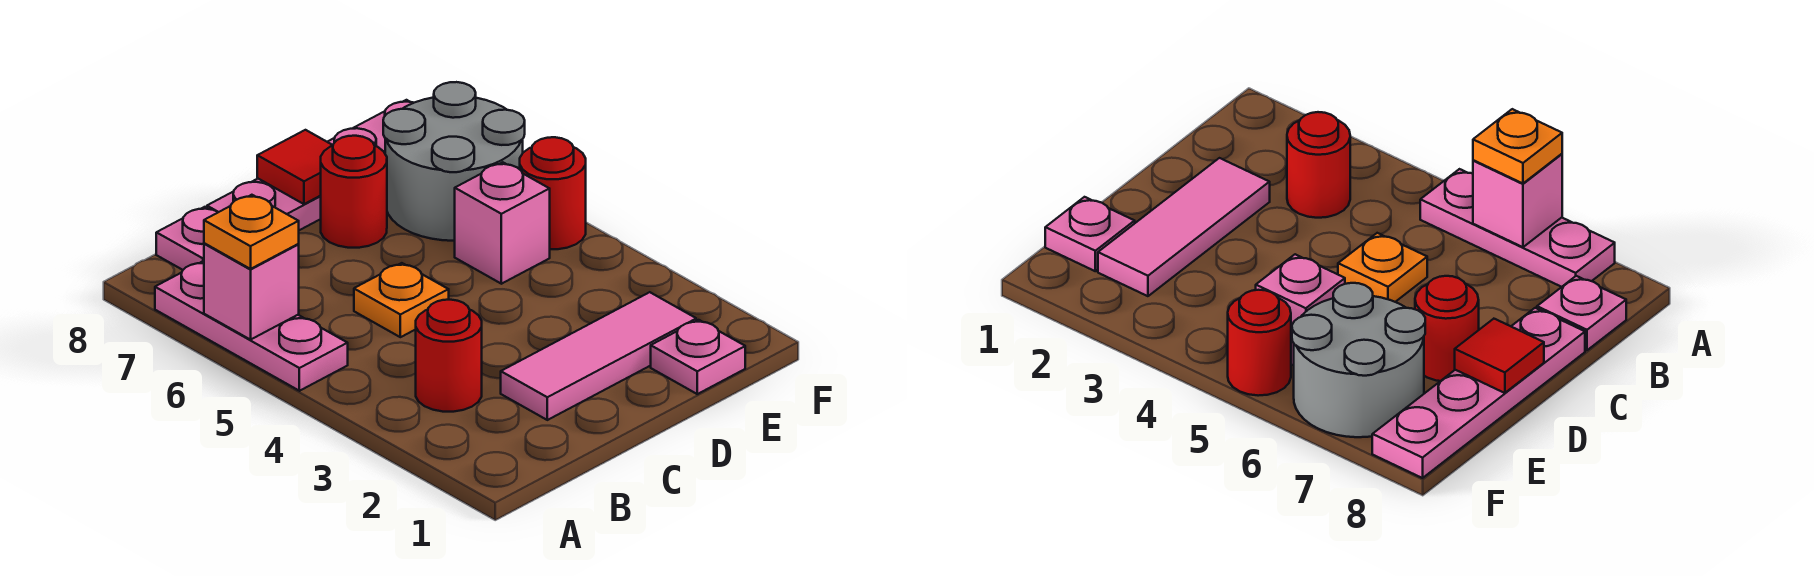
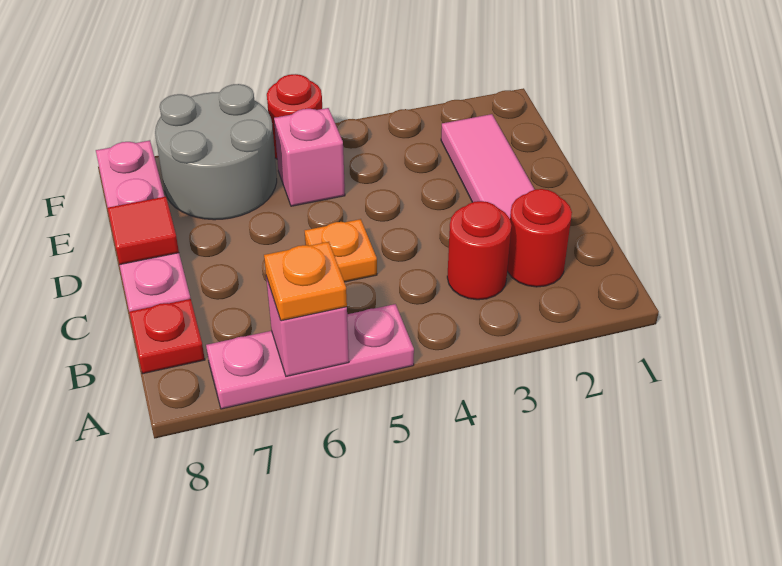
pink 1x1 plate [156,207,218,270] -> red 1x1 plate [129,299,205,374]
red 1x1 round brick [321,136,387,248] -> red 1x1 round brick moved to [507,189,572,287]
pink 1x1 plate [651,320,745,394] -> none

